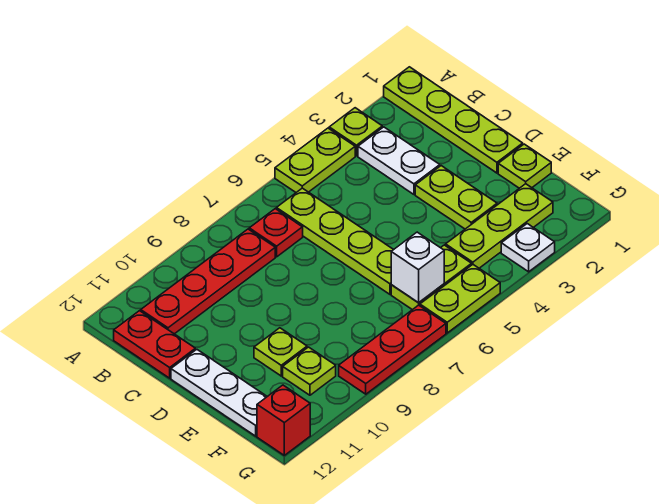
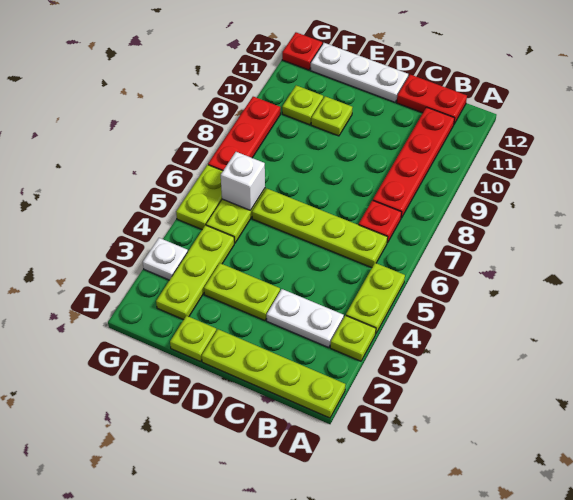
red 1x1 brick [257,385,310,455] -> red 1x1 plate [282,32,322,70]

